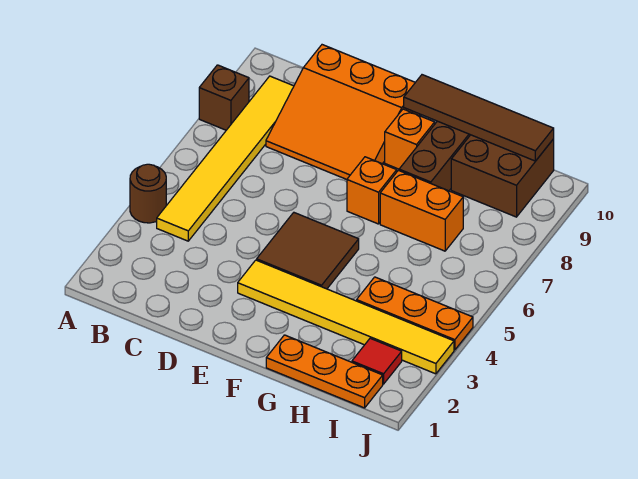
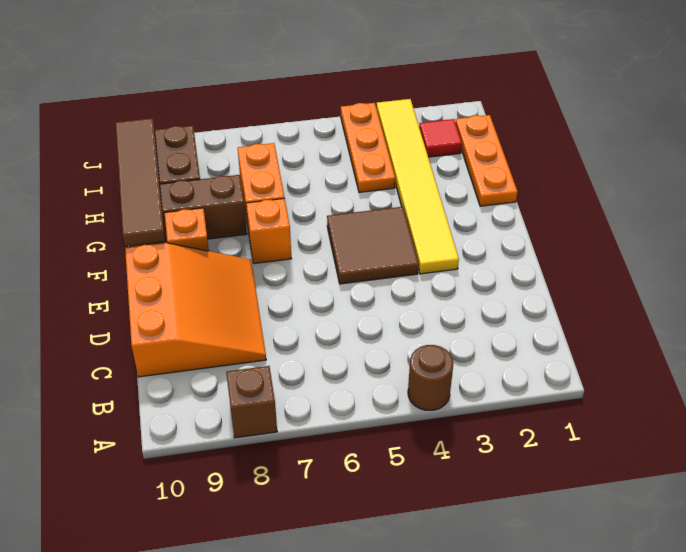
yellow 1x6 tile [157,76,294,241] -> none

